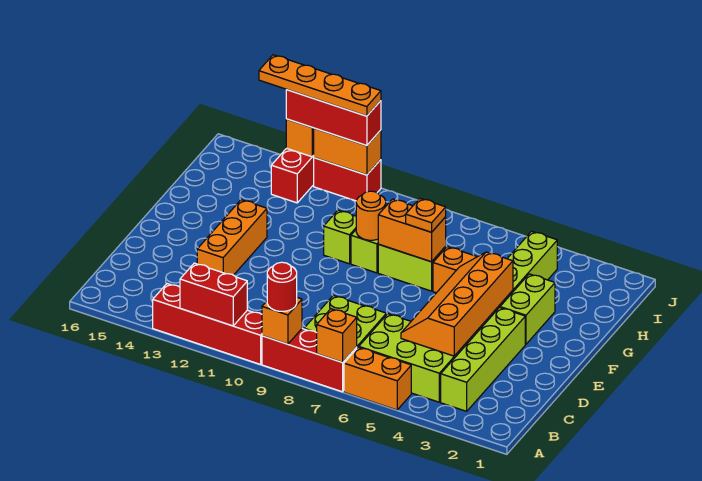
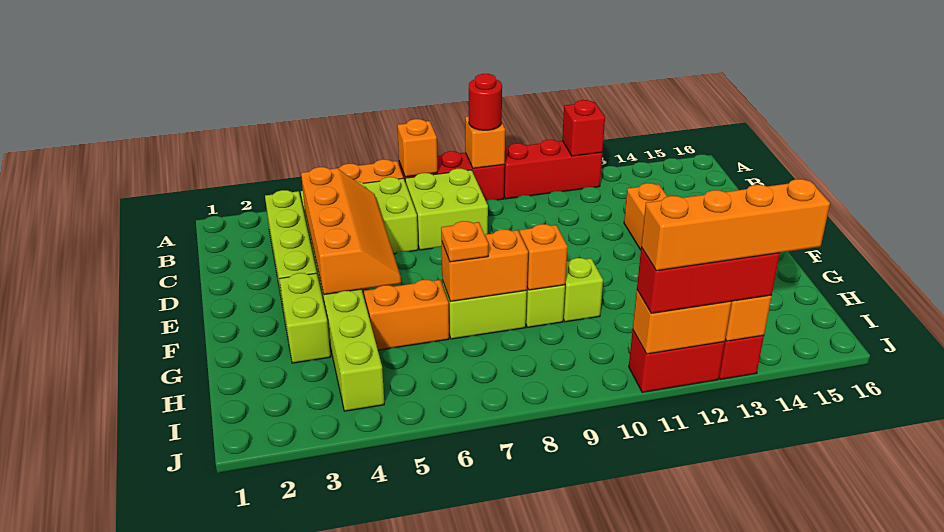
red 1x4 brick [153,284,262,364] -> red 1x3 brick [504,140,602,199]
red 1x2 brick [180,263,247,326] -> red 1x1 brick [562,100,605,156]
orange 1x1 round brick [356,191,386,240] -> orange 1x1 brick [520,224,568,290]
orange 1x4 plate [259,55,381,116] -> orange 1x4 brick [641,179,830,271]

